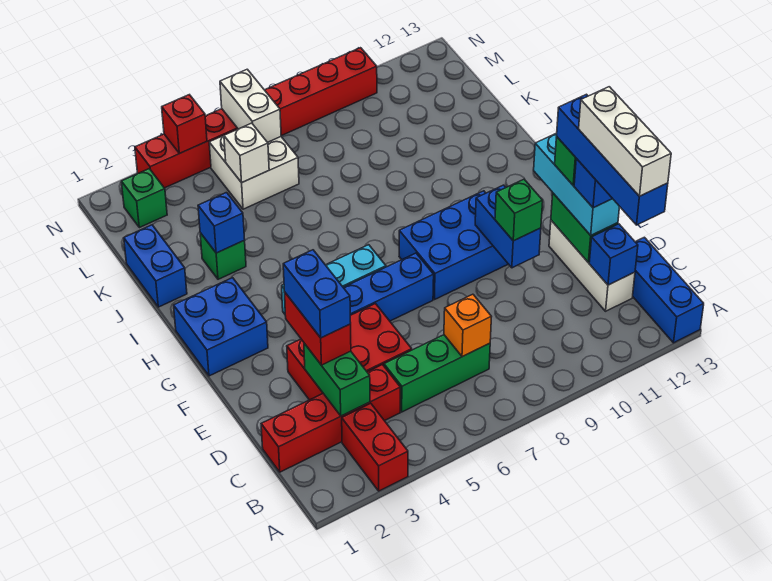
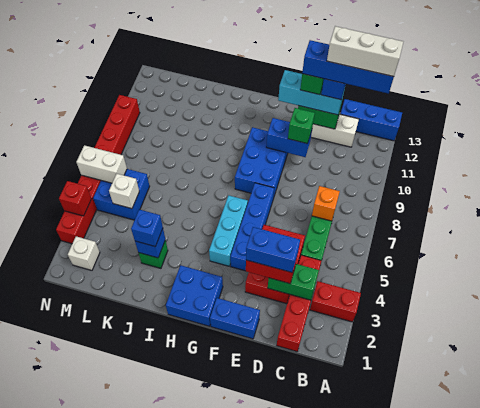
blue 1x1 brick [589,224,638,285] -> blue 1x1 brick moved to [131,210,163,246]
blue 1x2 brick [124,225,187,307] -> blue 1x2 brick moved to [210,298,260,339]
white 2x2 brick [209,136,299,209] -> blue 2x2 brick [93,169,150,220]
green 1x1 brick [121,169,167,228] -> white 1x1 brick [68,236,100,270]

